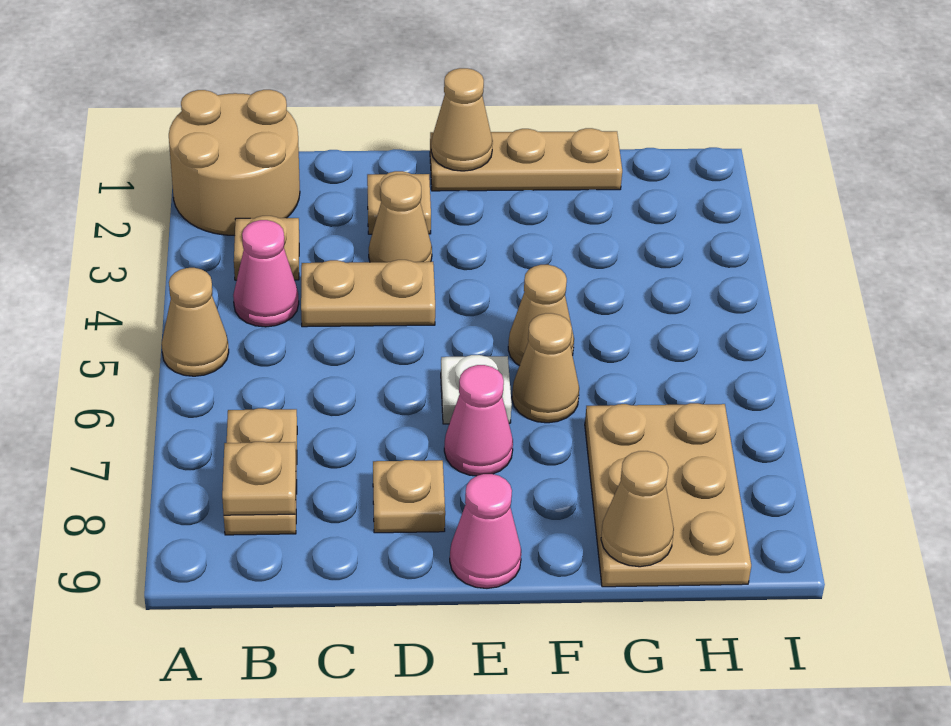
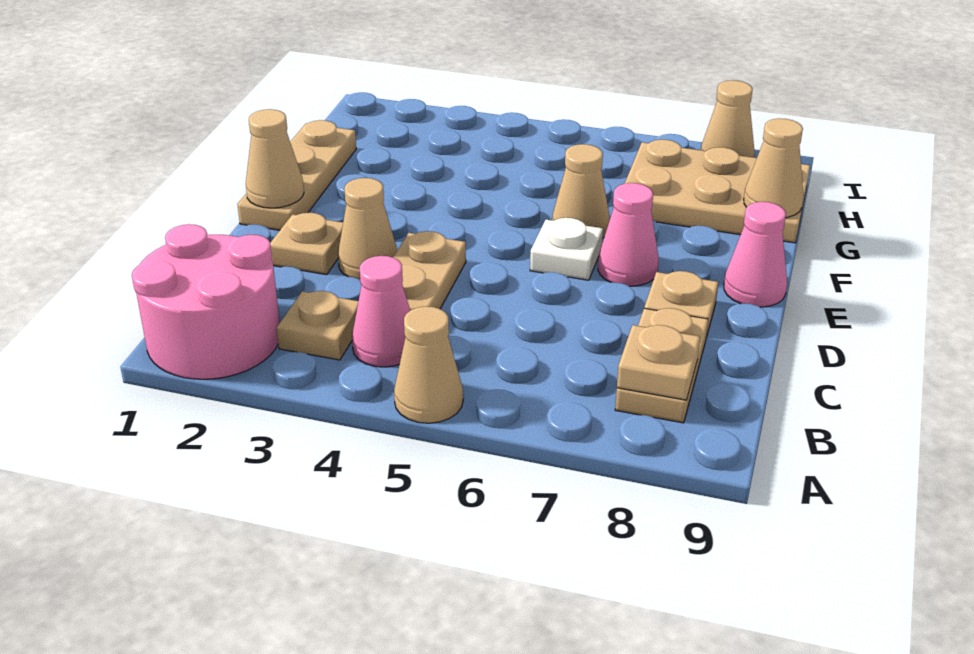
tan 2x2 round brick [169,90,300,236] -> pink 2x2 round brick [132,224,280,379]
tan 1x2 plate [224,408,297,535] -> tan 1x2 plate turned to [615,308,708,423]
tan 1x1 cone [508,265,574,366] -> tan 1x1 cone moved to [701,80,755,157]

